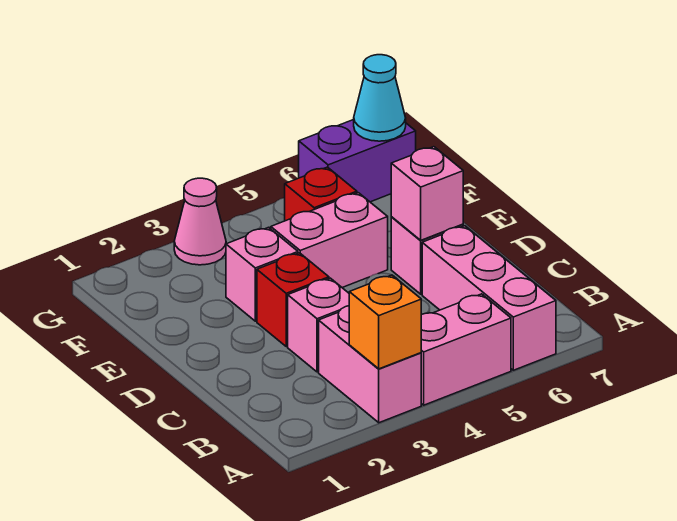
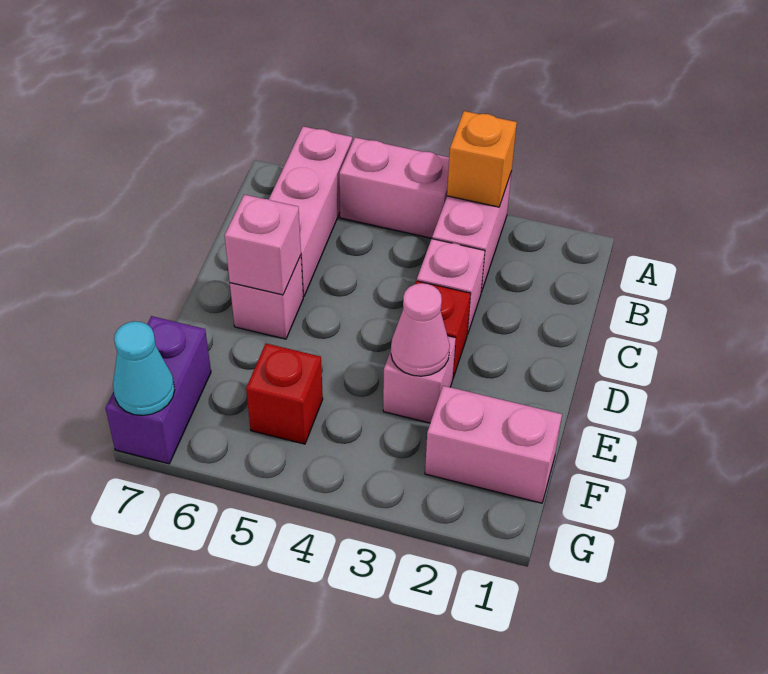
pink 1x2 brick [271,193,388,287] -> pink 1x2 brick moved to [425,386,562,503]
pink 1x1 cone [174,178,226,265] -> pink 1x1 cone moved to [391,283,450,376]
purple 1x2 brick [299,120,416,202] -> purple 1x2 brick turned to [105,316,211,464]

